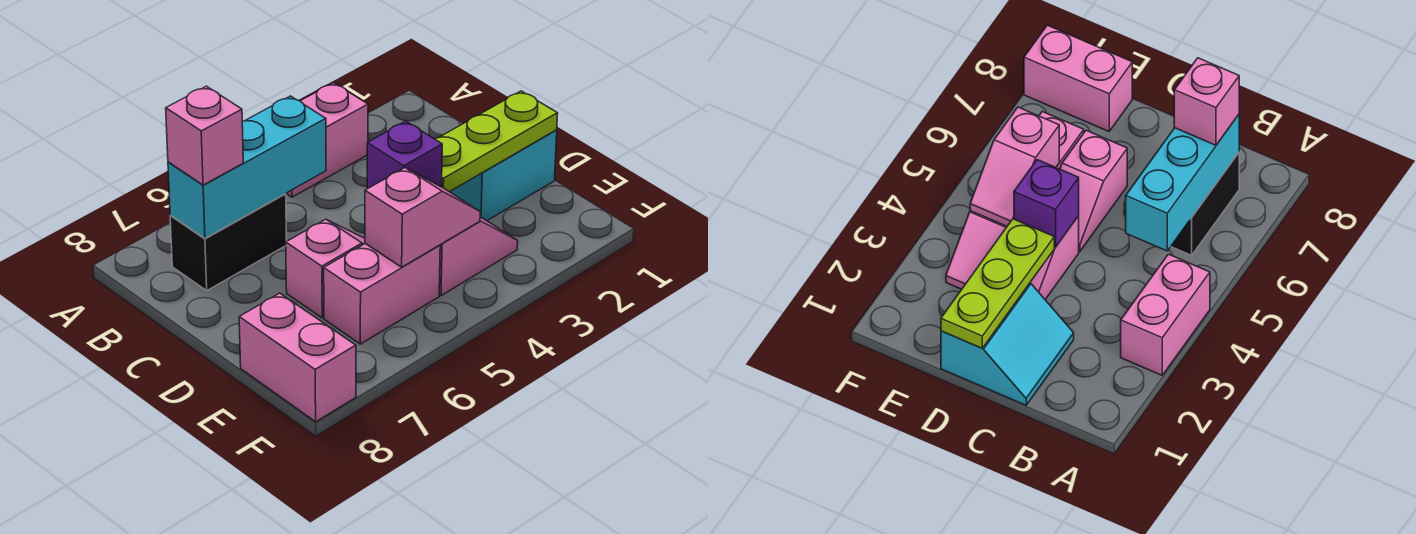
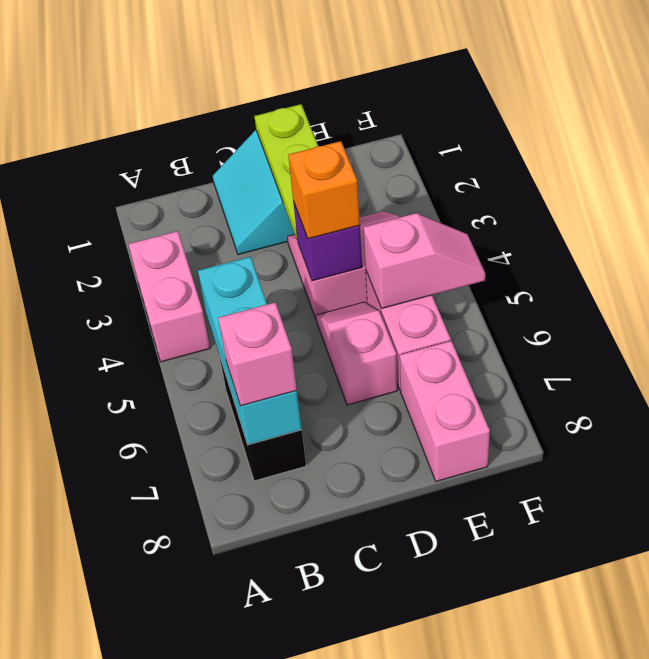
none -> orange 1x1 brick [288,141,360,239]
pink 1x2 slope [365,168,480,267] -> pink 1x2 slope turned to [363,213,485,309]
pink 1x2 brick [239,293,356,422] -> pink 1x2 brick turned to [400,341,490,481]

